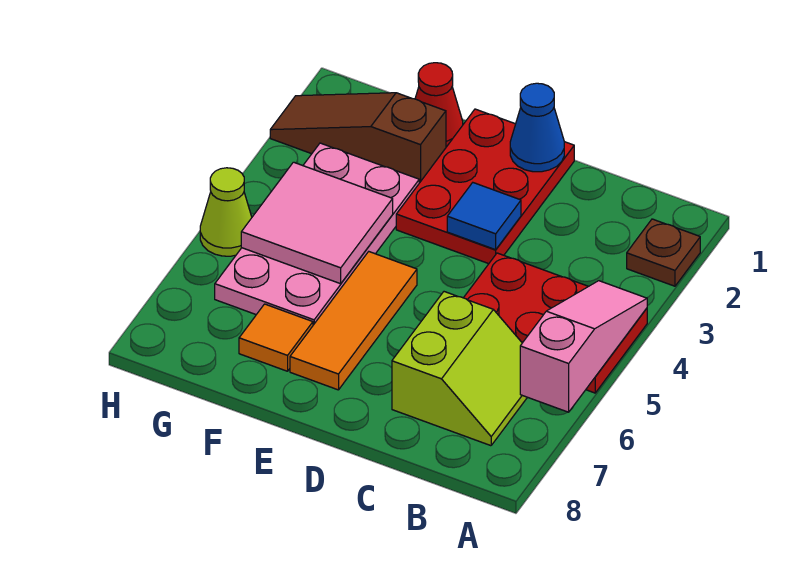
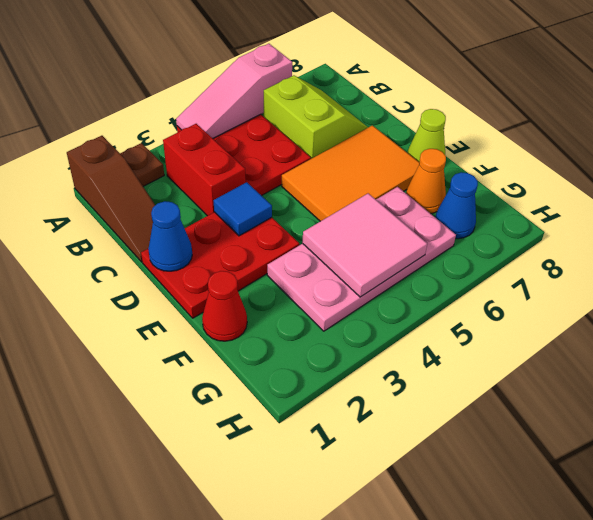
none -> red 1x2 brick [163,124,246,216]
lime 2x2 slope [392,292,527,446] -> lime 2x2 slope turned to [264,75,368,159]
orange 1x3 tile [290,252,417,390] -> orange 2x3 tile [282,125,419,221]
brown 1x3 slope [270,93,446,183] -> brown 1x3 slope moved to [67,136,155,262]
orange 1x1 tile [239,304,313,371] -> orange 1x1 cone [406,149,446,214]
none -> blue 1x1 cone [435,172,478,239]
lime 1x1 cone [200,168,252,256] -> lime 1x1 cone moved to [408,109,446,162]

